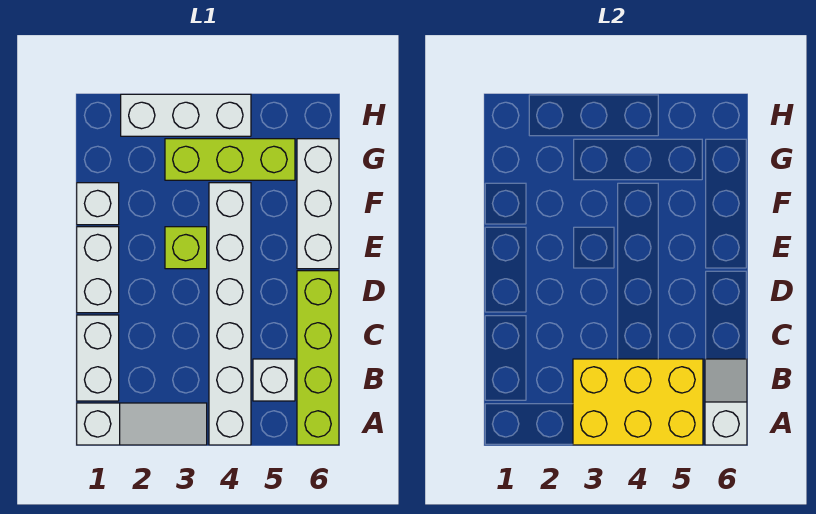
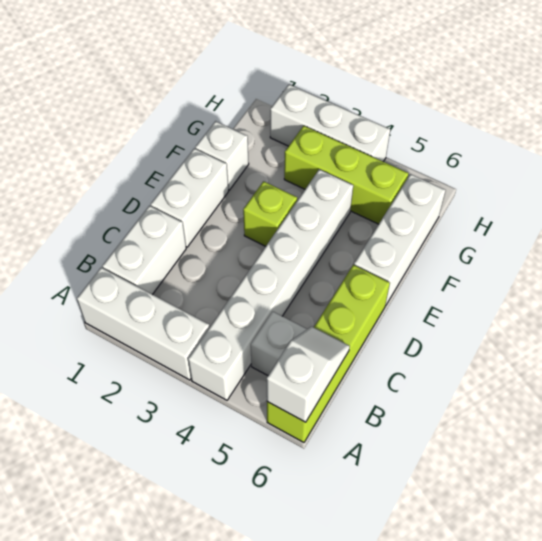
white 1x3 slope [77,403,207,445] -> white 1x3 brick [77,268,210,380]
yellow 2x3 brick [573,359,703,445] -> none

